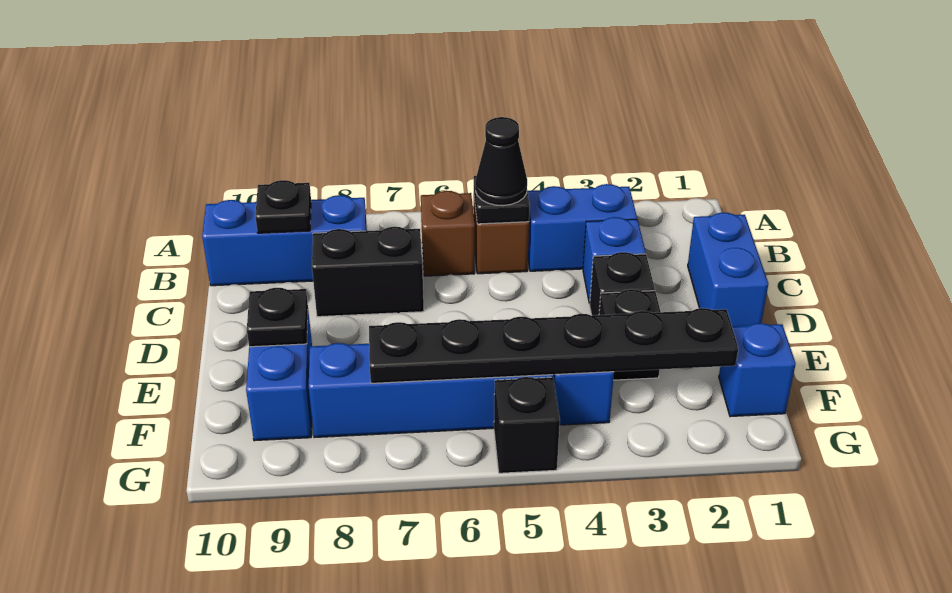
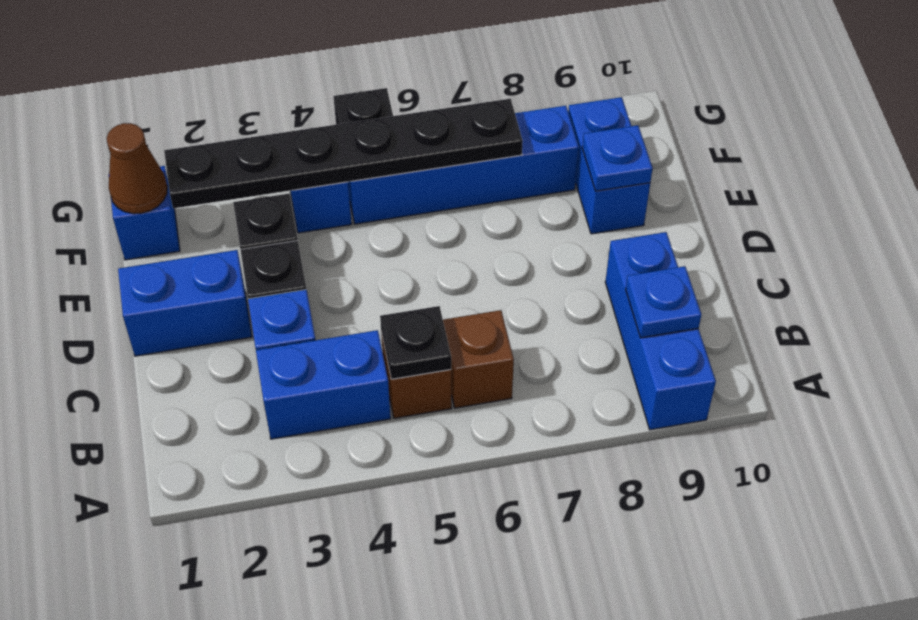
black 1x1 cone [475,117,527,206] -> none
blue 1x3 brick [202,195,367,286] -> blue 1x3 brick turned to [605,232,716,430]
black 1x1 plate [255,180,311,233] -> blue 1x1 plate [626,266,701,338]
blue 1x2 brick [688,212,768,326] -> blue 1x2 brick turned to [118,250,252,356]
black 1x2 brick [312,227,424,317] -> none
black 1x1 plate [247,288,308,347] -> blue 1x1 plate [582,125,653,191]
none -> brown 1x1 cone [107,123,167,214]

